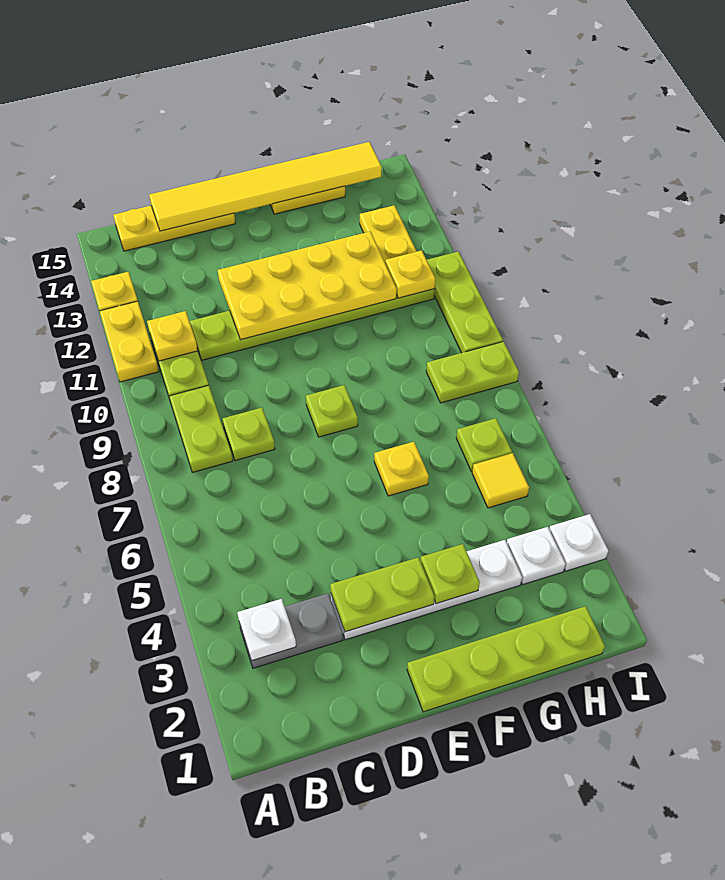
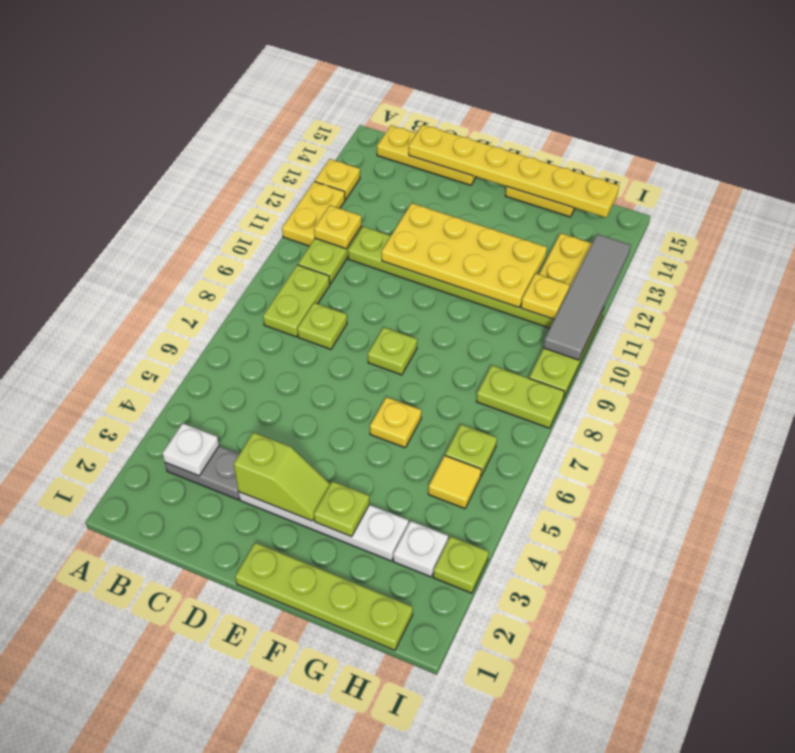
yellow 1x6 tile [149,142,382,231] -> yellow 1x6 plate [409,125,619,218]
lime 1x2 plate [330,557,435,632] -> lime 1x2 slope [234,432,330,521]
white 1x1 plate [549,514,608,571] -> lime 1x1 plate [433,536,489,593]
none -> grey 1x4 tile [544,234,631,360]

